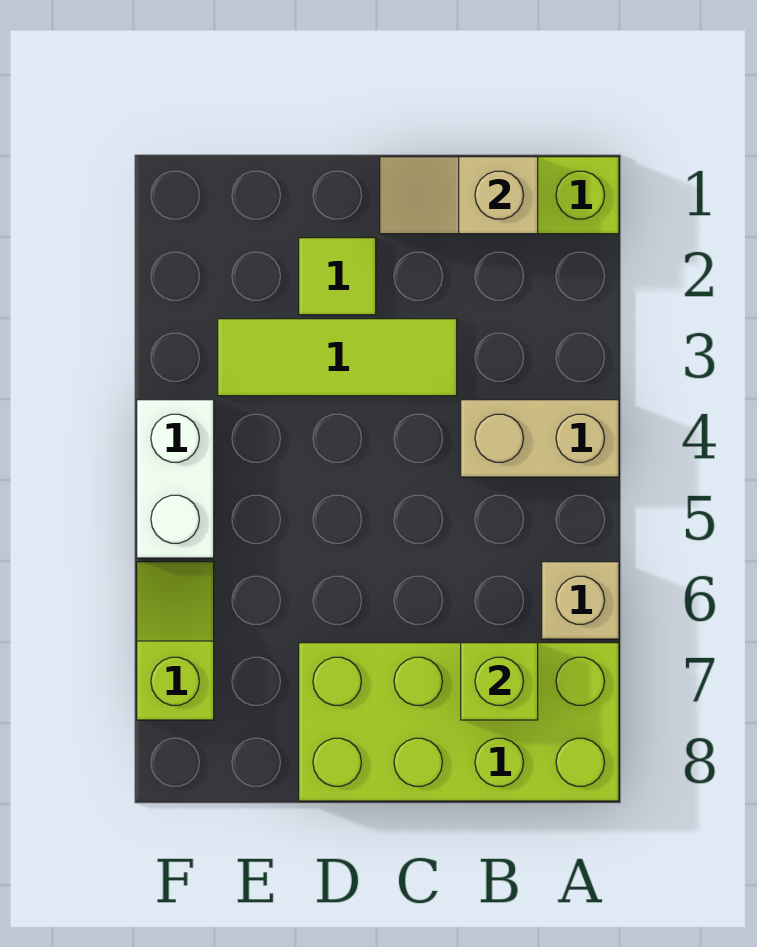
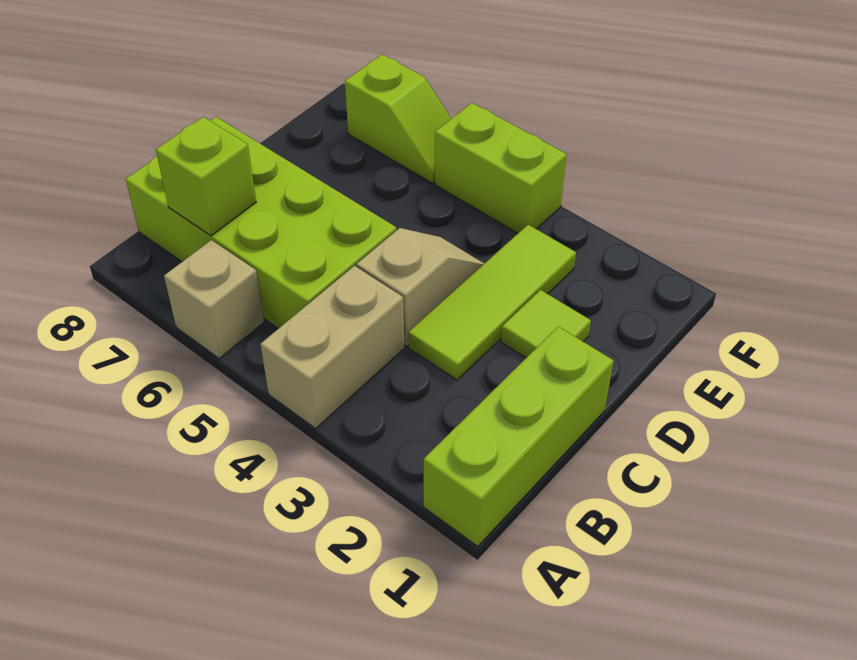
lime 2x4 brick [299,643,619,801] -> lime 2x4 brick turned to [126,117,397,329]
tan 1x2 slope [380,157,538,234] -> tan 1x2 slope moved to [357,228,484,346]
white 1x2 brick [137,400,214,558] -> lime 1x2 brick [435,103,567,233]

